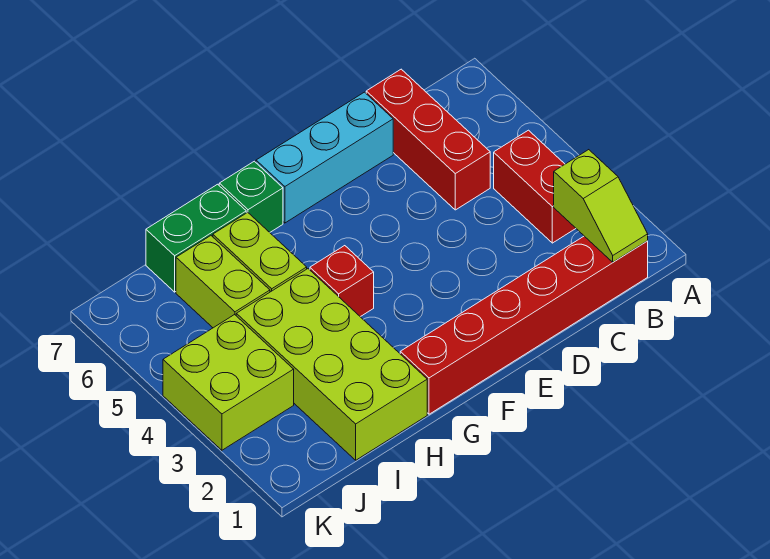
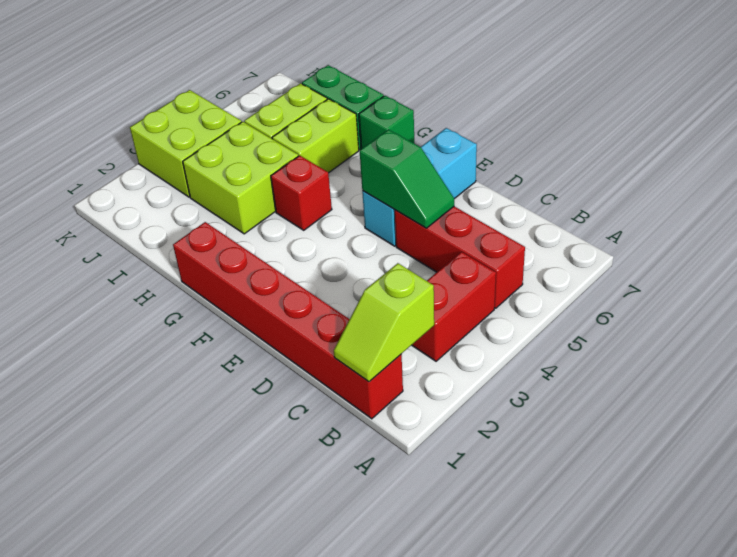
red 1x3 brick [366,69,490,210] -> red 1x3 brick turned to [395,206,525,308]
none -> green 1x2 slope [360,130,454,228]
cyan 1x3 brick [256,92,393,223] -> cyan 1x3 brick turned to [362,128,477,246]
lime 2x4 brick [236,269,427,460] -> lime 2x2 brick [183,122,298,234]

